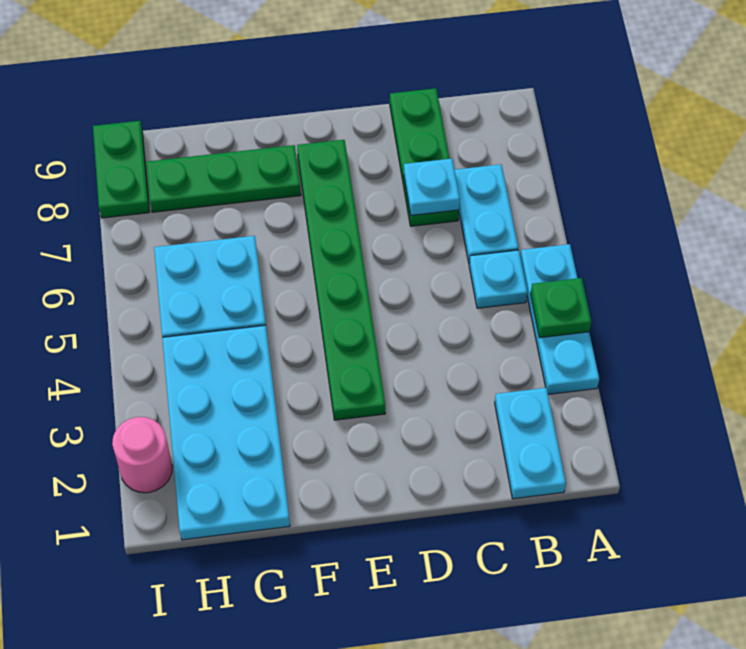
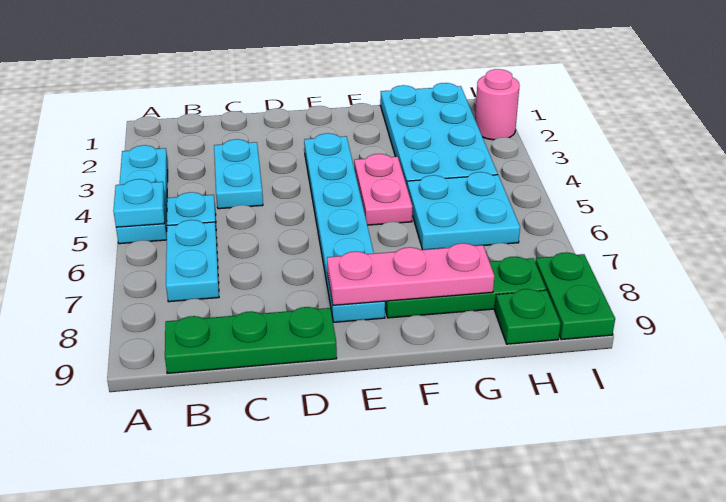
green 1x1 plate [531,278,591,338] -> green 1x1 plate moved to [495,289,561,344]
cyan 1x2 plate [495,388,566,499] -> cyan 1x2 plate moved to [214,139,263,209]
green 1x3 plate [390,88,459,226] -> green 1x3 plate turned to [165,307,337,373]
cyan 1x1 plate [404,159,460,215] -> cyan 1x1 plate moved to [113,179,165,227]
green 1x6 plate [297,140,385,420] -> cyan 1x6 plate [304,133,385,322]
none -> pink 1x3 plate [327,243,494,305]
none -> pink 1x2 plate [354,154,412,225]

